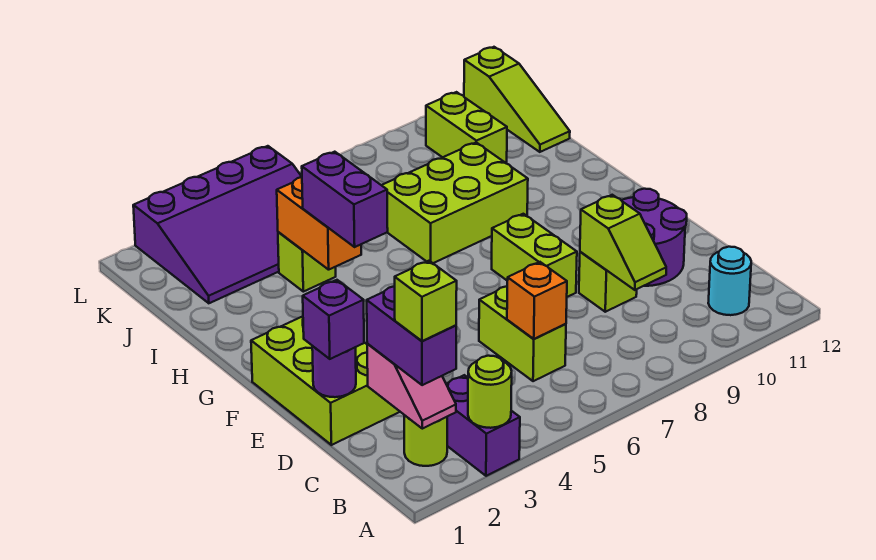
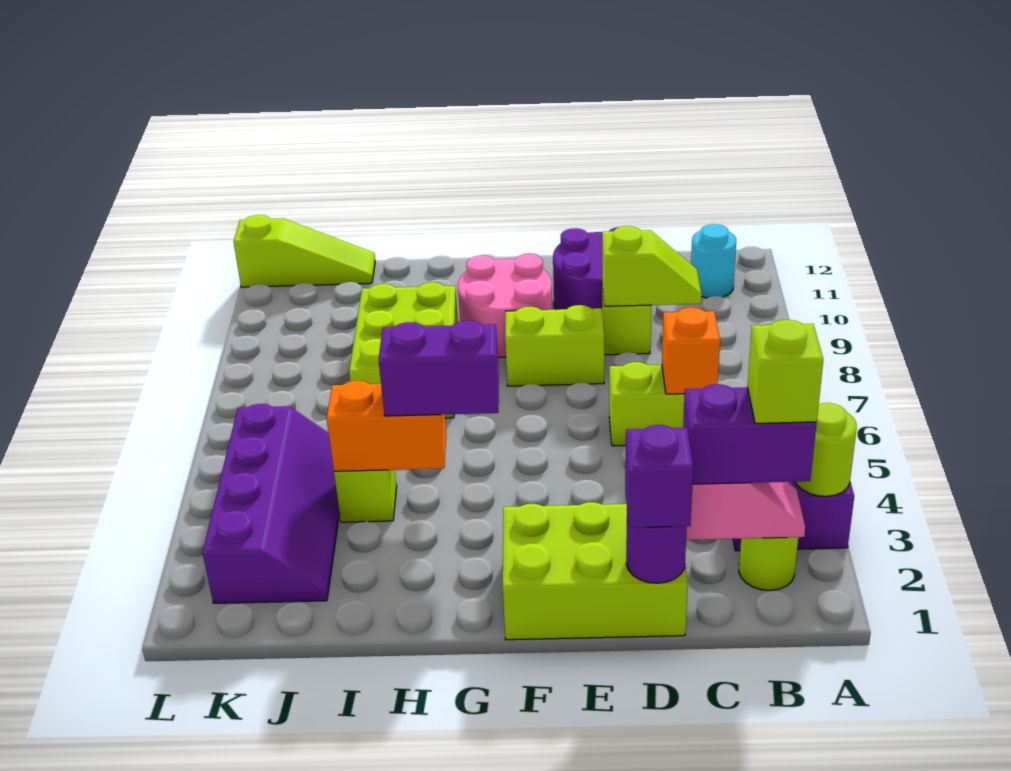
none -> pink 2x2 round brick [458,254,552,357]
purple 3x4 slope [133,146,302,303] -> purple 2x4 slope [202,404,340,603]
lime 1x2 brick [426,92,507,164] -> none

